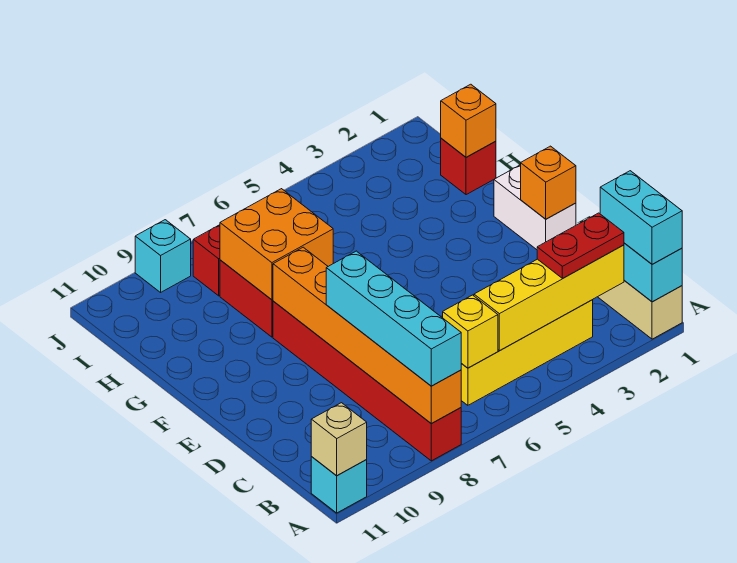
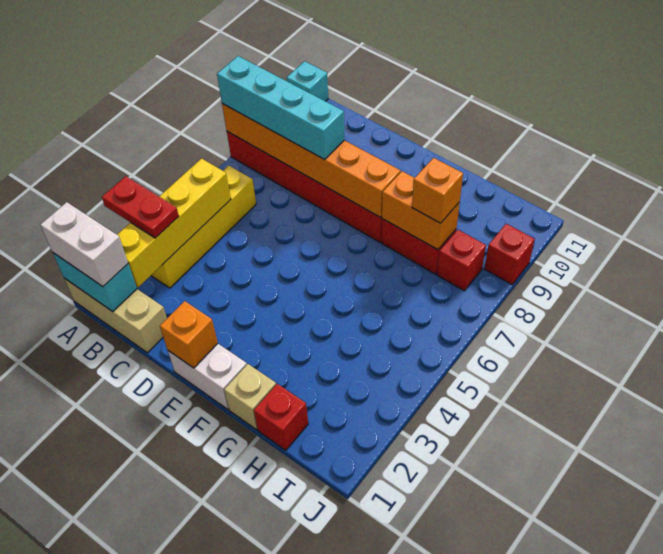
cyan 1x2 brick [600,171,682,264] -> white 1x2 brick [40,202,128,287]
tan 1x1 brick [311,403,367,476] -> tan 1x1 brick moved to [224,364,276,430]
red 1x2 plate [537,213,624,278] -> red 1x2 plate turned to [102,176,179,238]
yellow 1x1 brick [443,295,498,368] -> none
orange 2x2 brick [220,189,333,300] -> orange 1x2 brick [382,171,460,250]
orange 1x1 brick [441,84,496,157] -> orange 1x1 brick moved to [412,158,463,223]
cyan 1x1 brick [135,220,191,292] -> red 1x1 brick [484,224,535,284]

